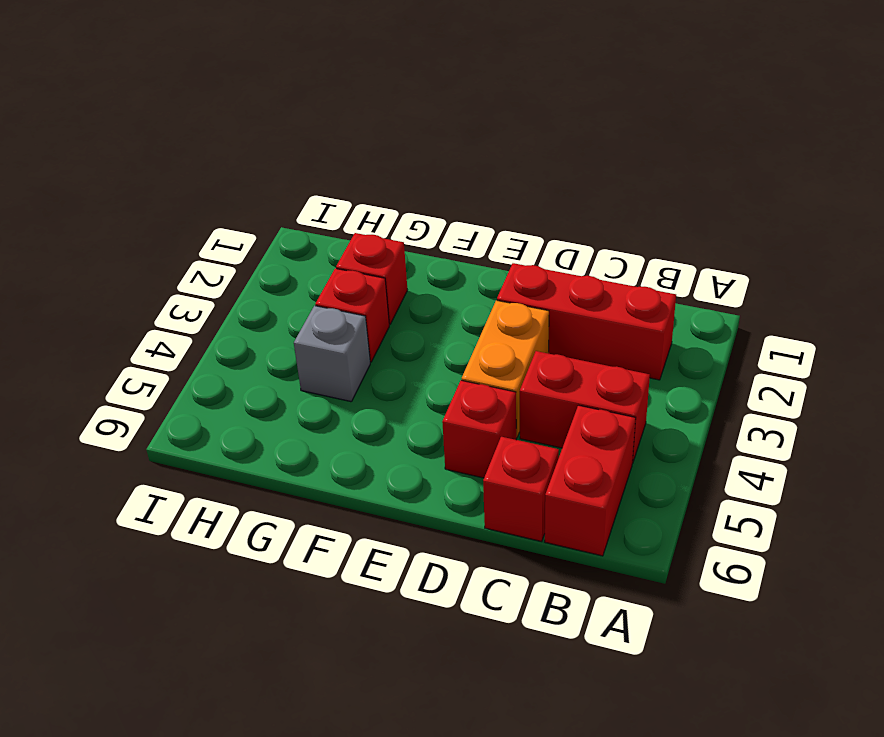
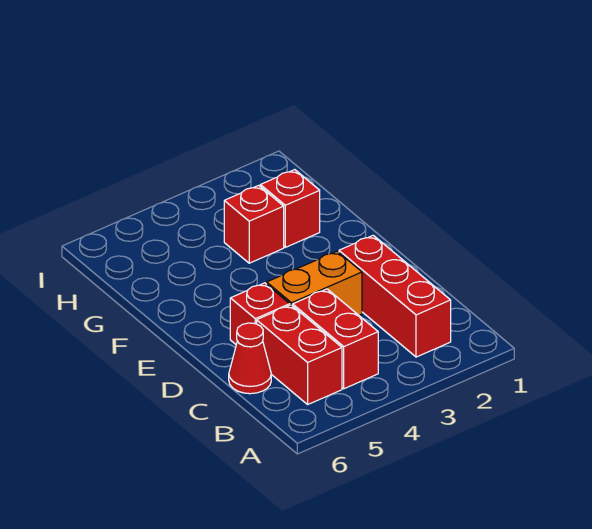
red 1x2 brick [545,405,636,556] -> red 1x2 brick turned to [257,305,342,404]
red 1x1 brick [483,437,559,541] -> red 1x1 cone [229,323,271,394]
grey 1x1 brick [294,306,370,402] -> none

